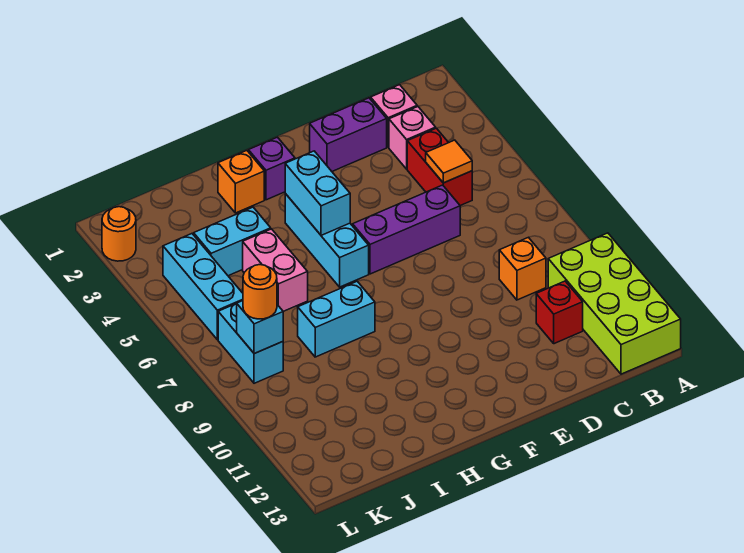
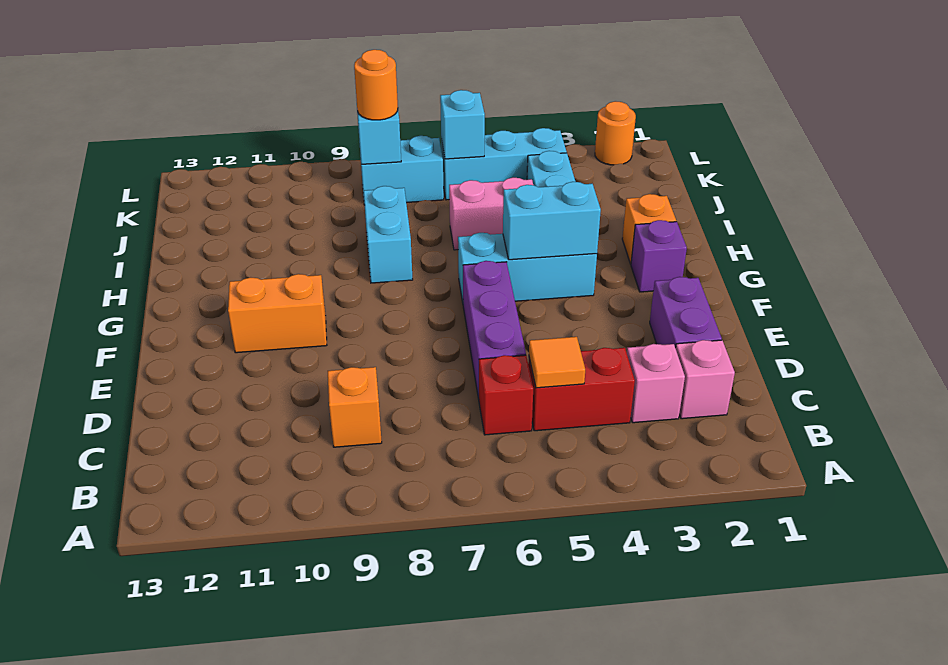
lime 2x4 brick [548,233,681,374] -> none
red 1x1 brick [536,281,583,344] -> red 1x1 brick moved to [479,355,533,435]
none -> orange 1x2 brick [228,274,327,353]
none -> cyan 1x1 brick [440,90,485,159]

